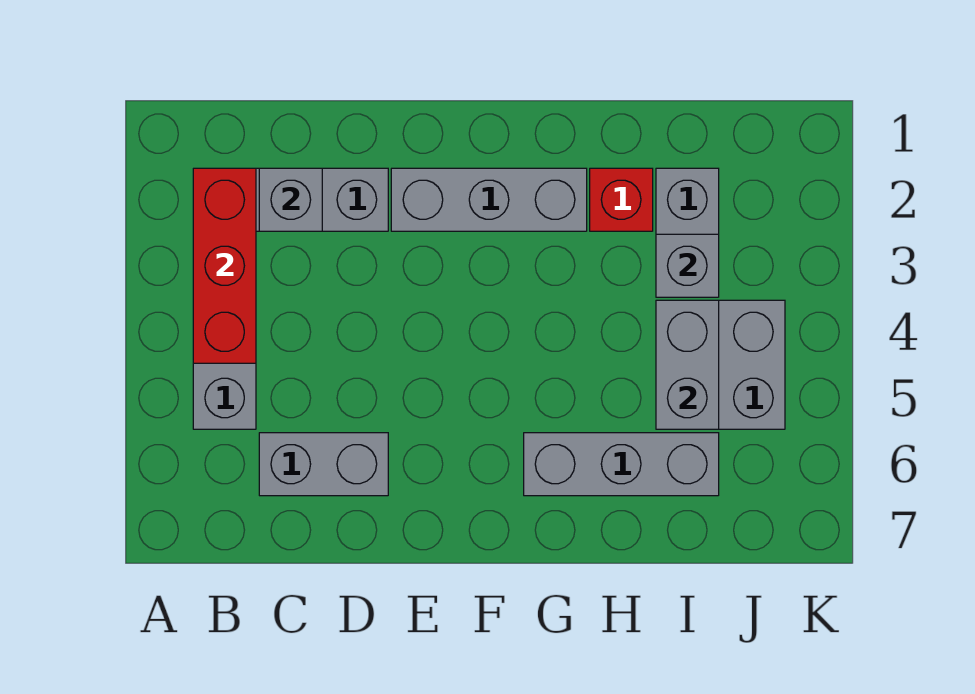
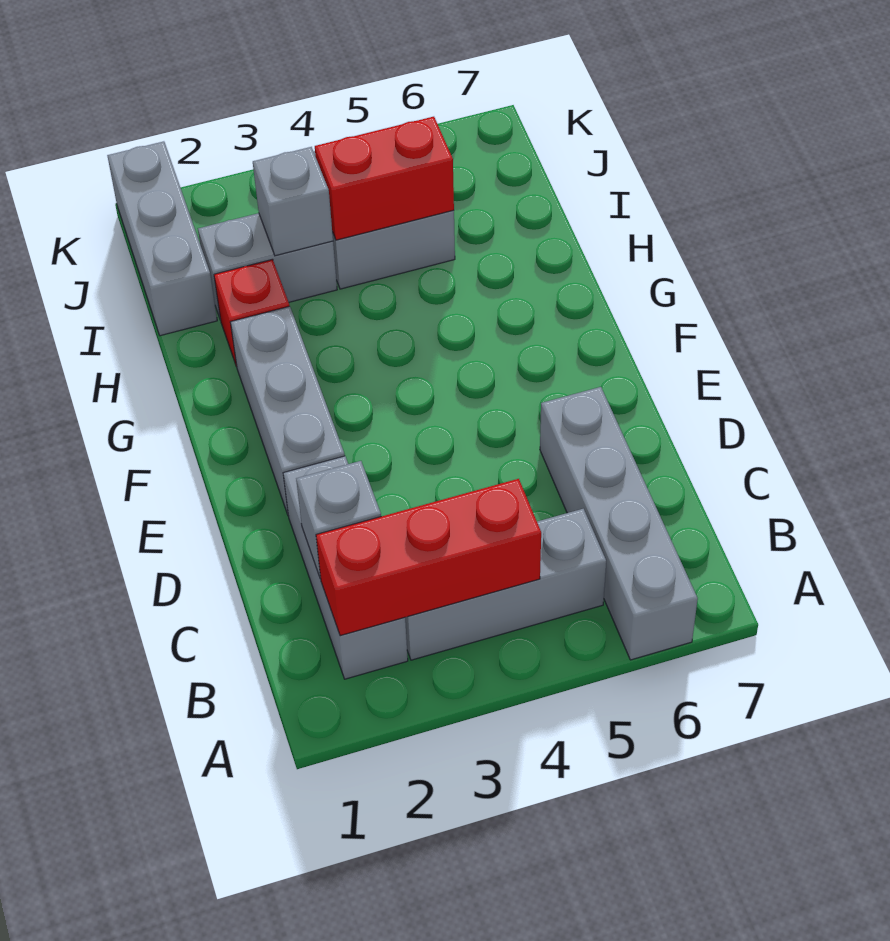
grey 1x2 brick [259,433,388,496] -> grey 1x4 brick [540,387,698,660]
grey 1x3 brick [524,433,719,496] -> grey 1x3 brick moved to [107,141,217,336]
grey 1x2 brick [656,300,719,429] -> red 1x2 brick [315,117,454,240]

